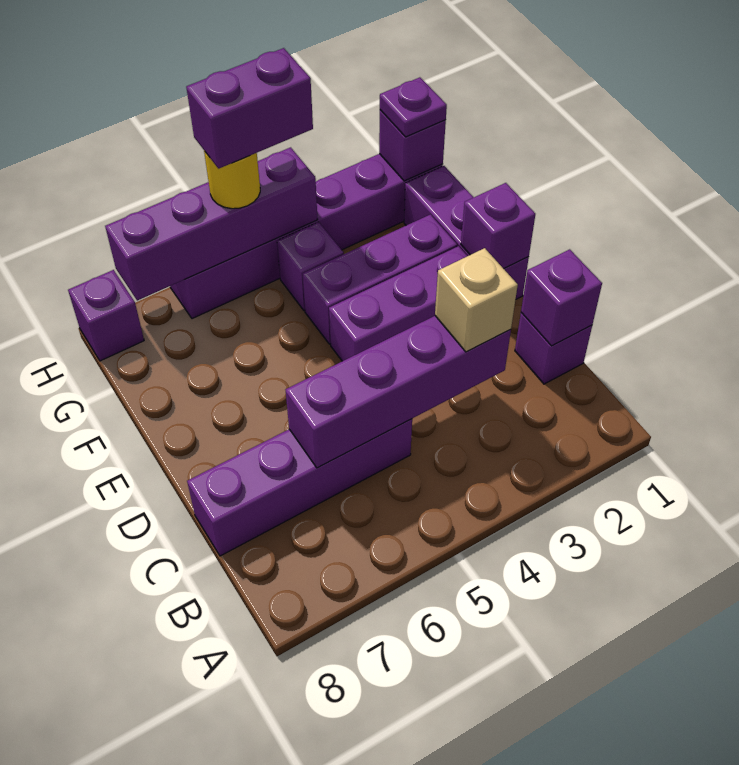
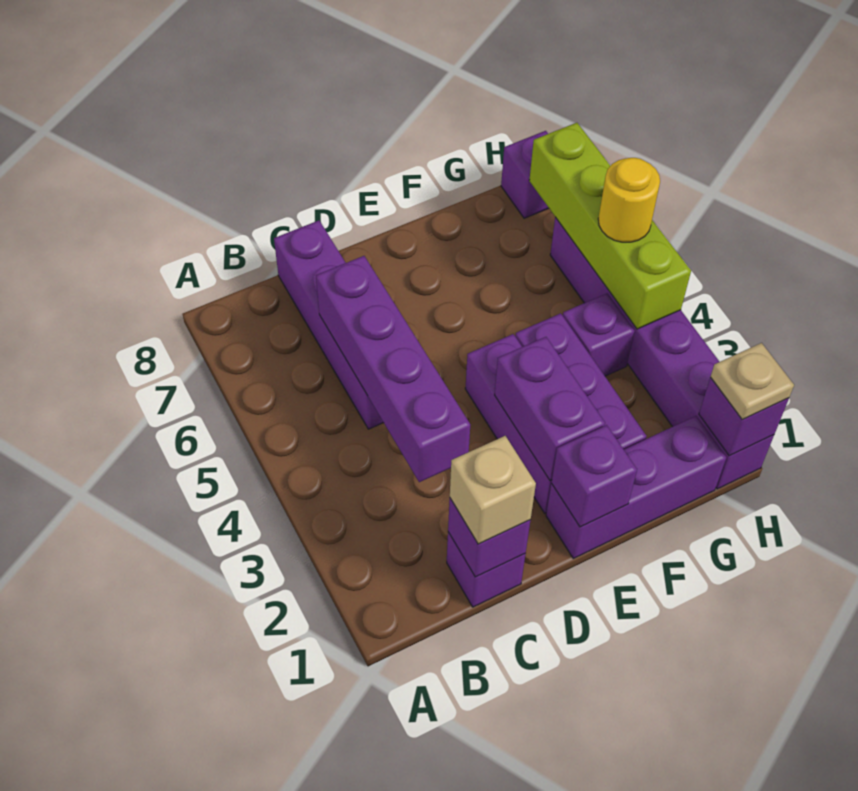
tan 1x1 brick [435,248,518,352] -> tan 1x1 brick moved to [450,436,536,544]
purple 1x1 plate [380,77,447,137] -> tan 1x1 plate [710,343,794,420]
purple 1x4 brick [105,147,318,301] -> lime 1x4 brick [529,123,691,329]
purple 1x2 brick [186,48,313,169] -> purple 1x2 brick moved to [495,337,605,481]

